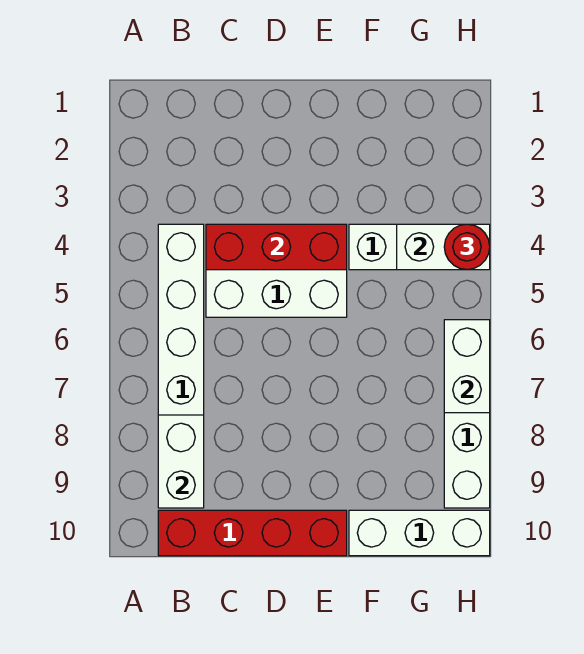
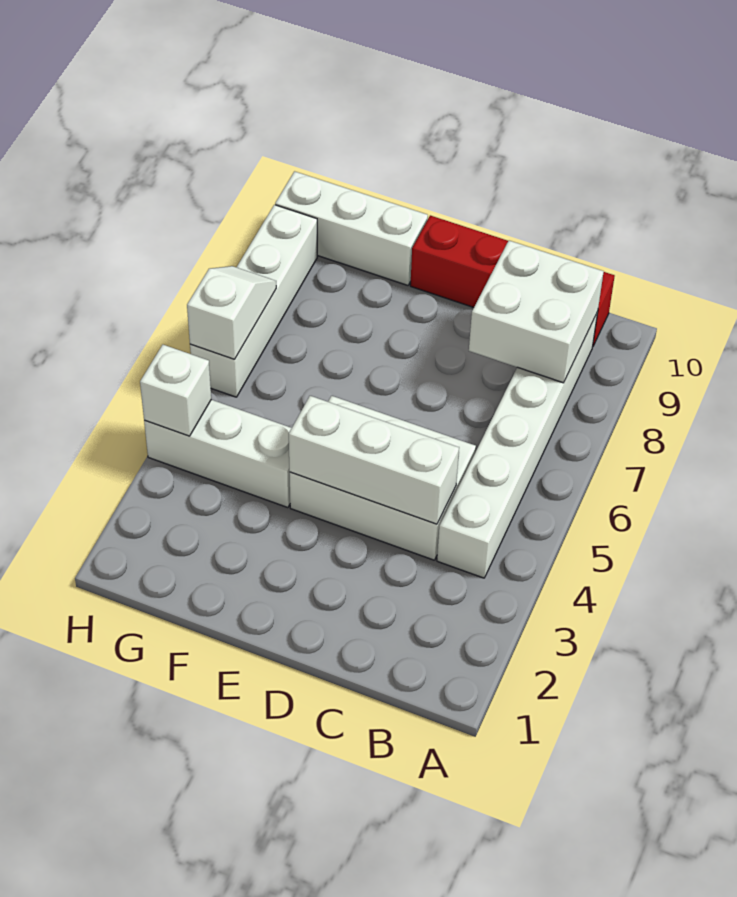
white 1x2 brick [158,415,204,508] -> white 2x2 brick [469,241,604,383]
red 1x3 brick [206,224,347,270] -> white 1x3 brick [289,396,459,524]
white 1x2 brick [397,224,490,270] -> white 1x1 brick [140,345,211,436]
red 1x1 round brick [444,224,490,270] -> none
white 1x2 brick [444,320,490,413] -> white 1x2 slope [187,266,276,359]

